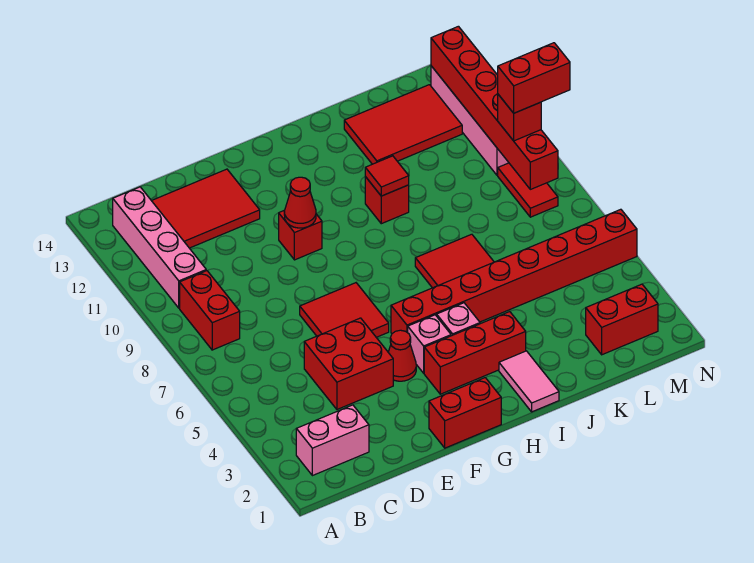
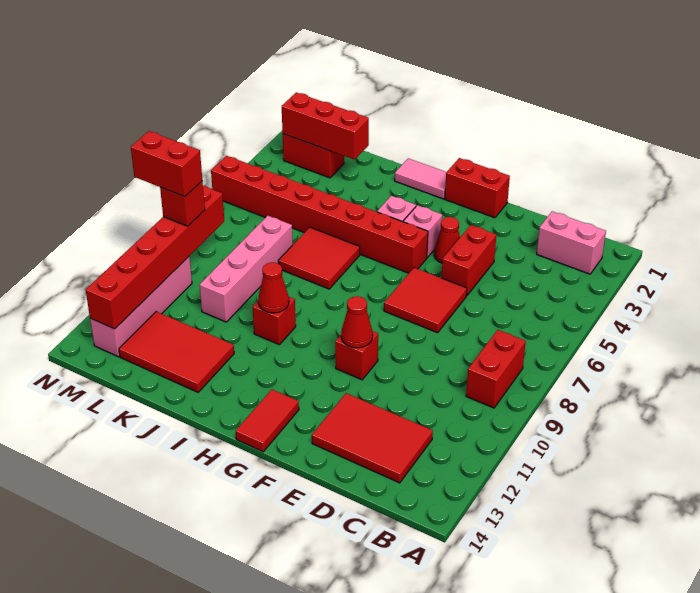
pink 1x4 brick [113,187,206,308] -> pink 1x4 brick moved to [200,216,293,322]
red 2x2 brick [304,318,393,409] -> red 1x2 brick [442,225,496,296]
red 1x3 brick [424,312,526,394] -> red 1x3 brick moved to [282,92,369,160]
pink 1x2 tile [499,351,559,412] -> pink 1x2 tile turned to [395,158,447,199]
red 1x1 tile [365,156,409,196] -> red 1x1 cone [258,262,289,313]
red 1x2 tile [498,163,558,217] -> red 1x2 tile moved to [236,389,299,452]

